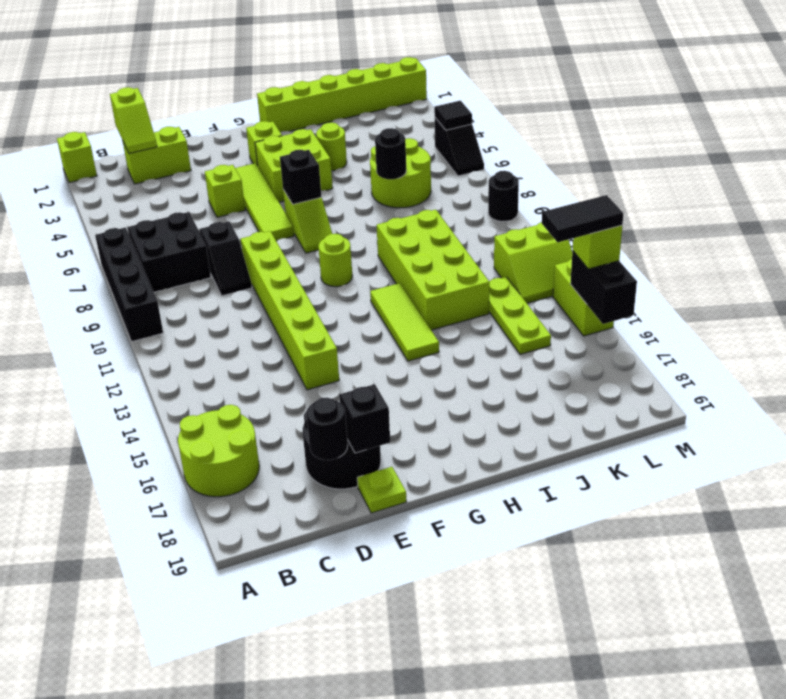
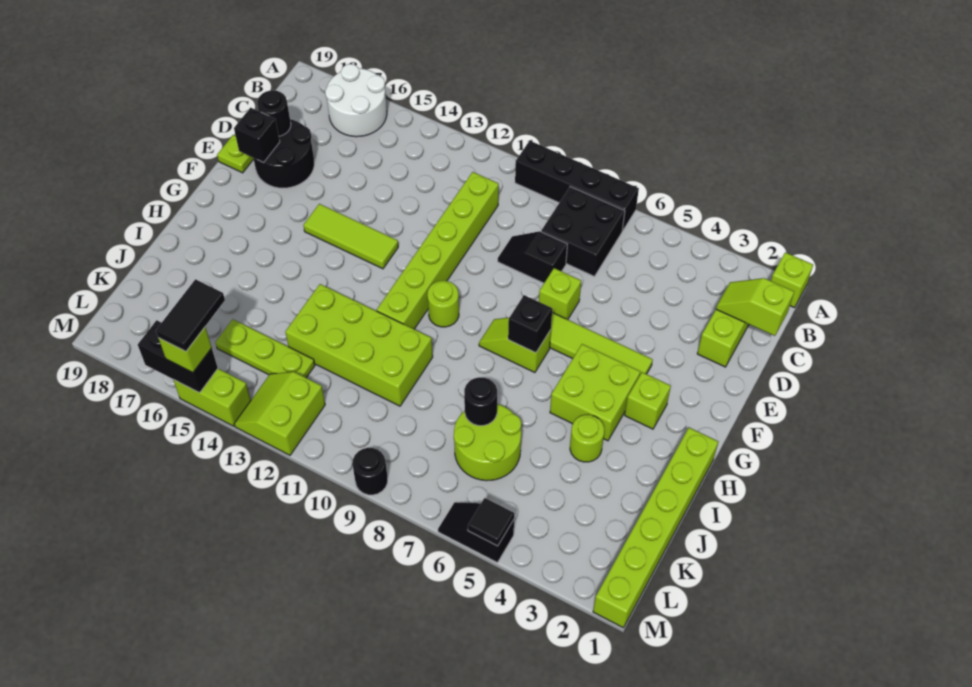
lime 2x2 round brick [178,405,259,497] -> white 2x2 round brick [325,64,387,137]
lime 1x1 brick [205,165,245,217] -> lime 1x1 brick moved to [539,268,581,320]
lime 1x6 brick [240,231,339,390] -> lime 1x6 brick turned to [377,172,499,329]
lime 1x3 tile [370,283,439,361] -> lime 1x3 tile moved to [303,204,398,269]

